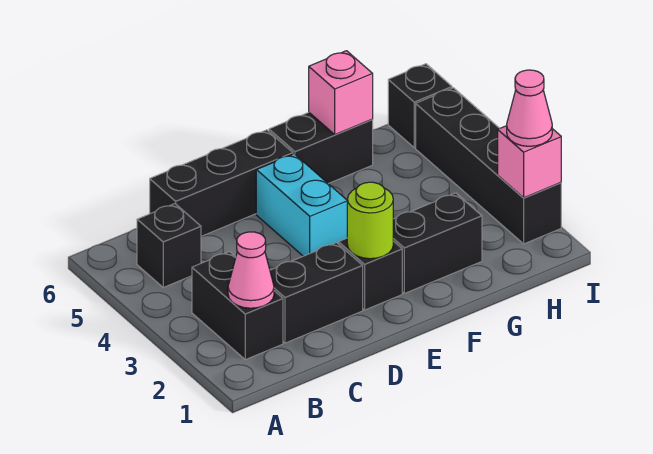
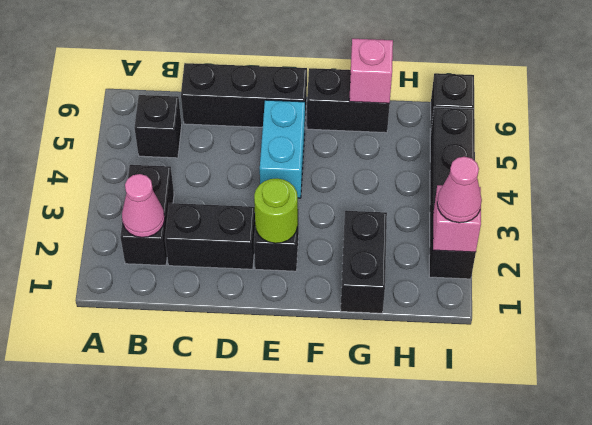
black 1x2 brick [393,193,482,293] -> black 1x2 brick turned to [341,211,387,313]

